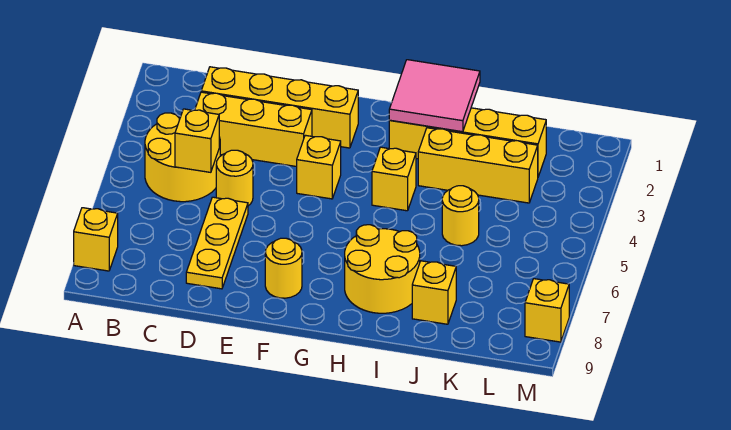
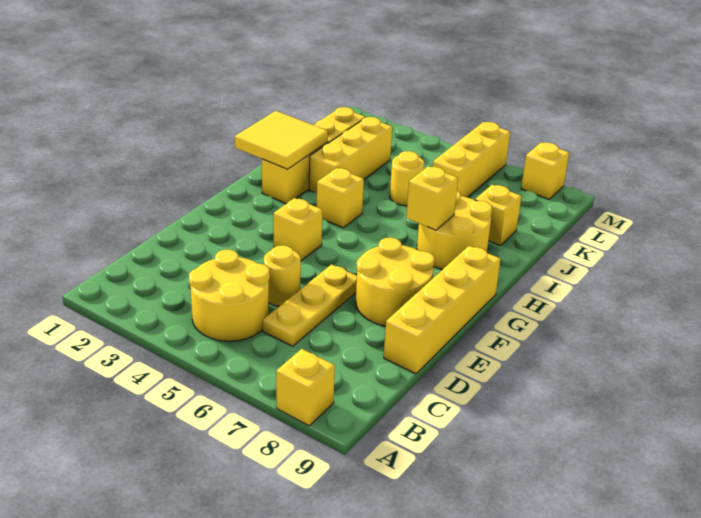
yellow 1x4 brick [201,67,358,148] -> yellow 1x4 brick moved to [384,246,501,374]
yellow 1x3 brick [195,92,312,167] -> yellow 1x3 brick moved to [433,122,510,197]
yellow 1x1 brick [175,109,219,172] -> yellow 1x1 brick moved to [406,166,458,230]
yellow 1x3 plate [186,197,248,289] -> yellow 1x3 plate turned to [263,264,357,346]
yellow 1x1 round brick [265,238,302,298] -> yellow 2x2 round brick [356,238,435,326]
pink 2x2 tile [389,60,480,132] -> yellow 2x2 tile [235,111,328,169]

